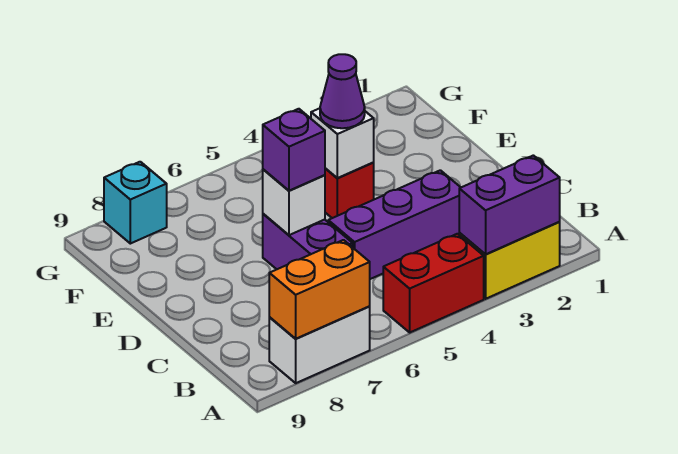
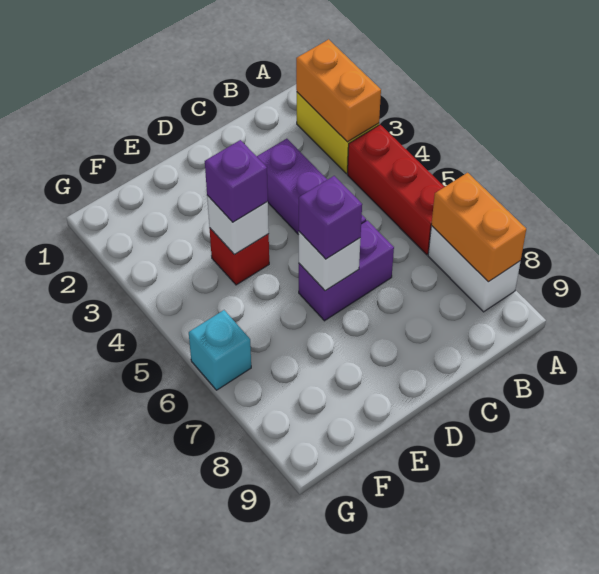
purple 1x2 brick [459,155,560,254] -> orange 1x2 brick [296,39,381,142]
red 1x2 brick [383,234,484,332] -> red 1x3 brick [347,125,444,255]
purple 1x1 cone [320,54,365,128] -> purple 1x1 brick [205,140,268,222]
cyan 1x1 brick [104,162,167,244] -> cyan 1x1 brick moved to [189,310,251,390]

